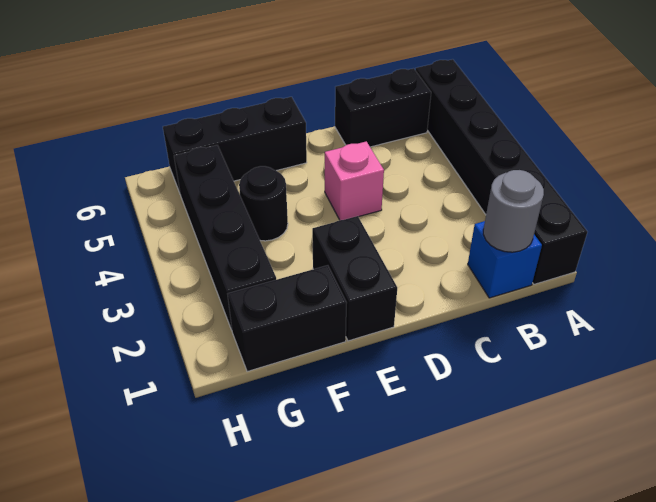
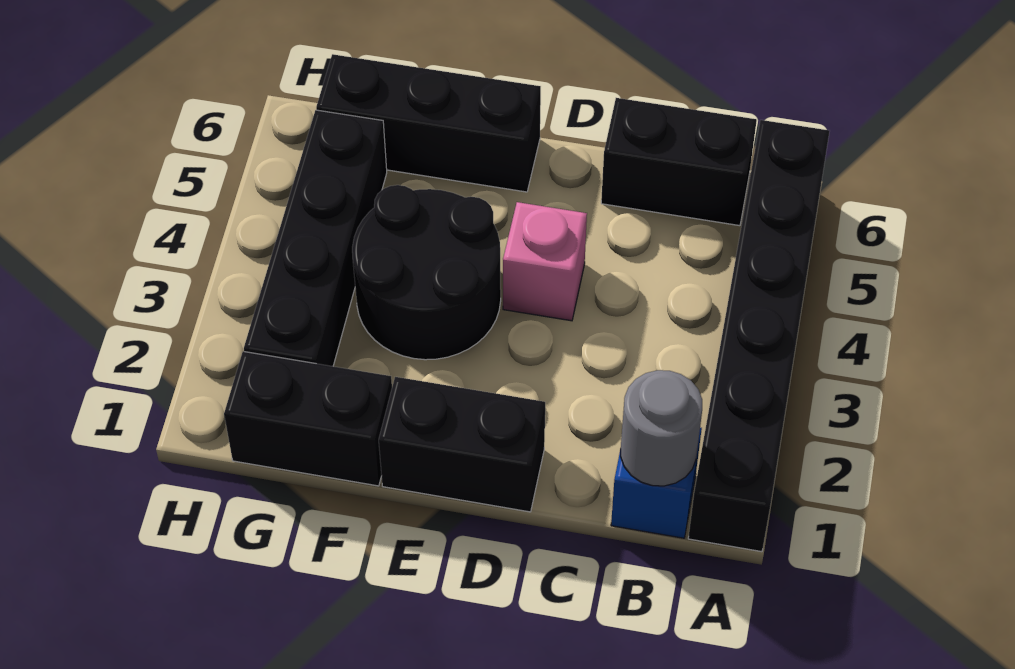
black 1x2 brick [312,216,397,341] -> black 1x2 brick turned to [379,377,545,512]
black 1x1 round brick [239,166,288,241] -> black 2x2 round brick [352,185,501,360]

